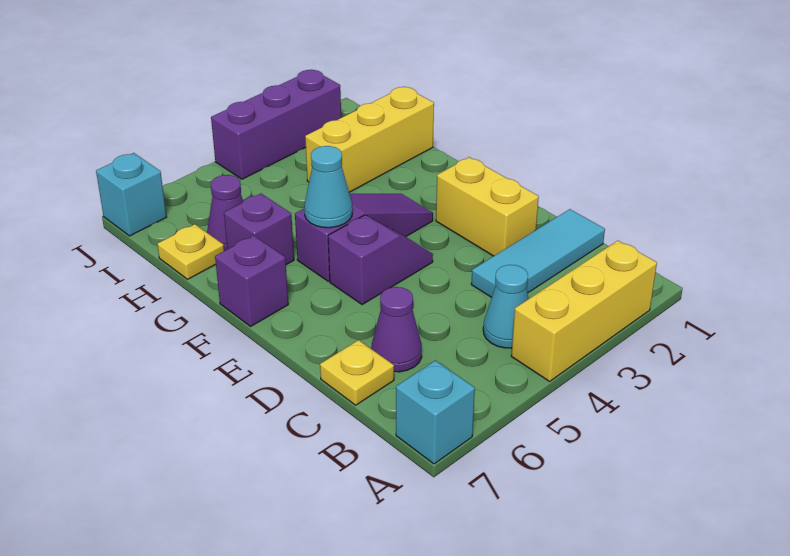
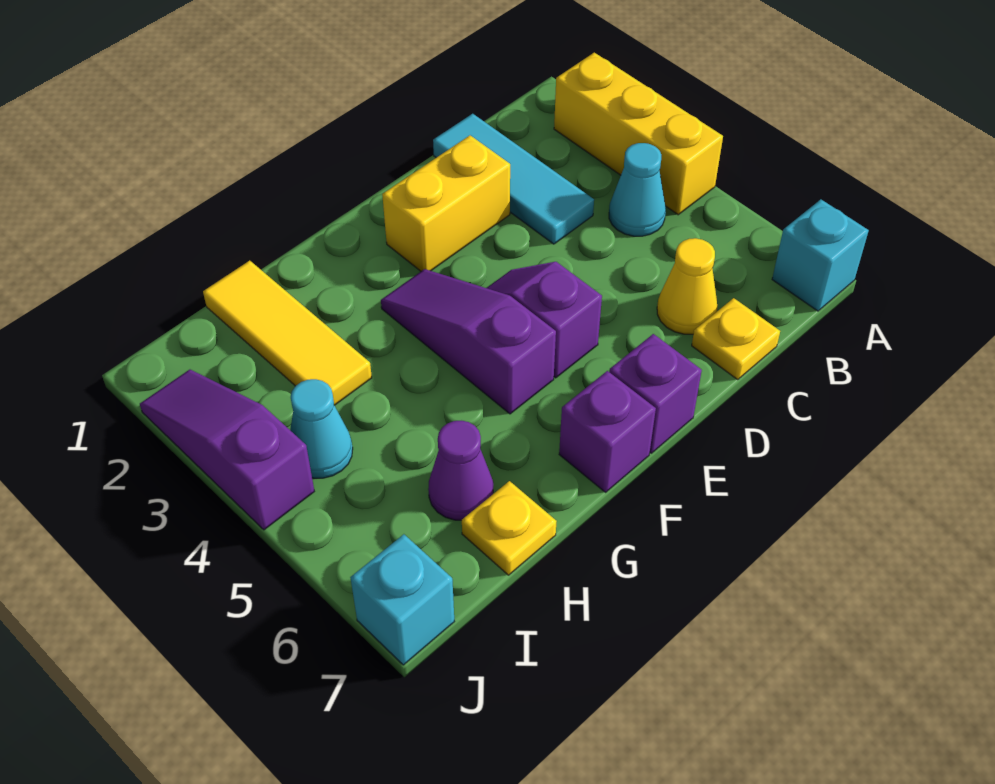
purple 1x1 cone [371,287,422,372] -> yellow 1x1 cone [657,238,717,334]
cyan 1x1 cone [304,146,352,228] -> cyan 1x1 cone moved to [290,379,353,478]
purple 1x1 brick [224,194,294,265] -> purple 1x1 brick moved to [609,334,702,453]
yellow 1x3 brick [305,87,434,192] -> yellow 1x3 tile [203,261,372,405]
purple 1x3 brick [211,70,341,179] -> purple 1x3 slope [140,370,314,530]

